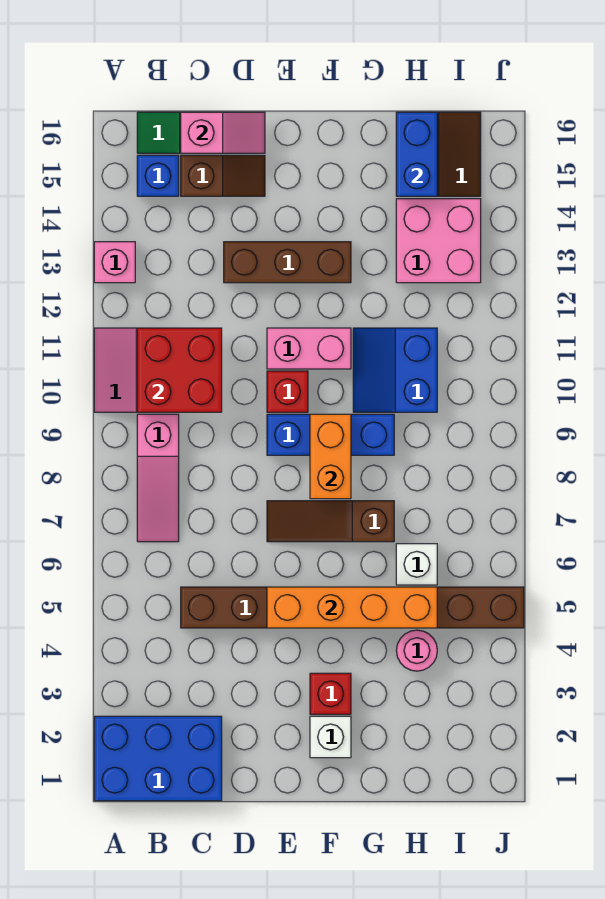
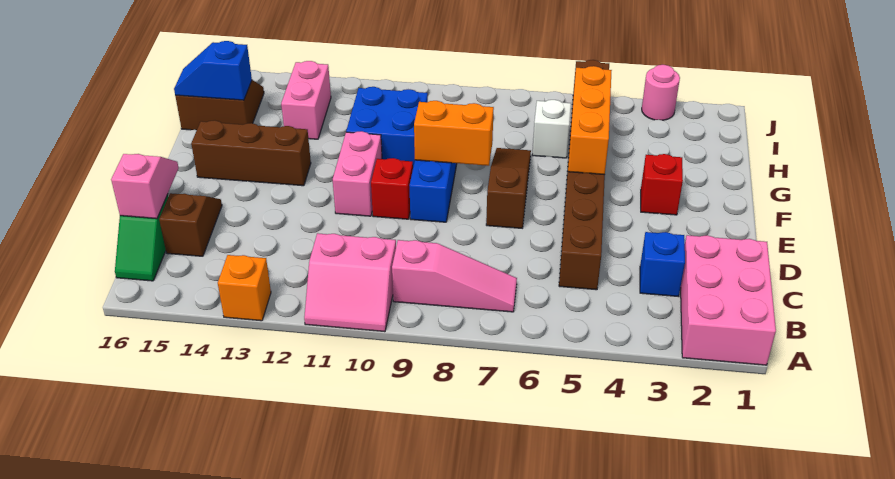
blue 2x3 brick [94,716,222,801] -> pink 2x3 brick [681,235,776,365]
pink 1x1 brick [94,242,135,283] -> orange 1x1 brick [218,255,271,321]
red 2x2 brick [137,328,222,412] -> none
blue 1x1 brick [137,155,179,196] -> blue 1x1 brick moved to [640,232,685,297]
brown 1x3 brick [224,242,351,283] -> brown 1x3 brick turned to [191,120,311,186]
orange 1x4 brick [267,587,437,628] -> orange 1x3 brick [568,66,612,175]
brown 1x3 slope [267,501,394,542] -> brown 1x3 slope turned to [486,148,531,228]
white 1x1 brick [310,716,351,758] -> none
blue 2x2 slope [353,328,437,412] -> blue 2x2 brick [346,87,428,167]
pink 1x1 round brick [396,630,437,671] -> pink 1x1 round brick moved to [642,65,680,120]
pink 2x2 brick [396,199,481,283] -> pink 1x2 brick [281,61,331,139]
blue 1x2 brick [396,112,437,196] -> blue 1x2 slope [174,41,252,100]

